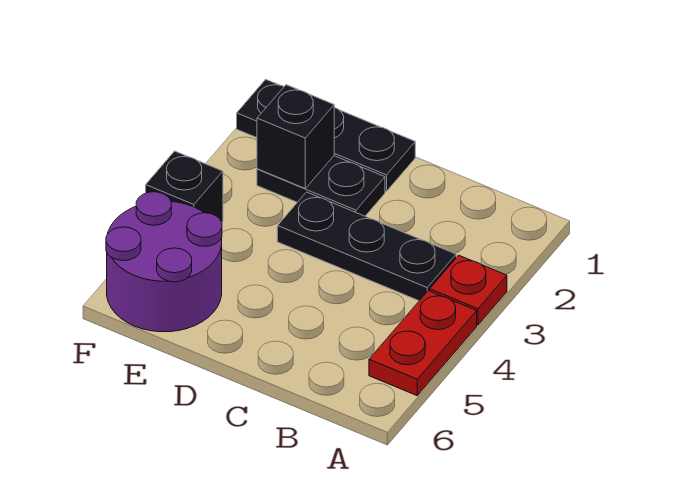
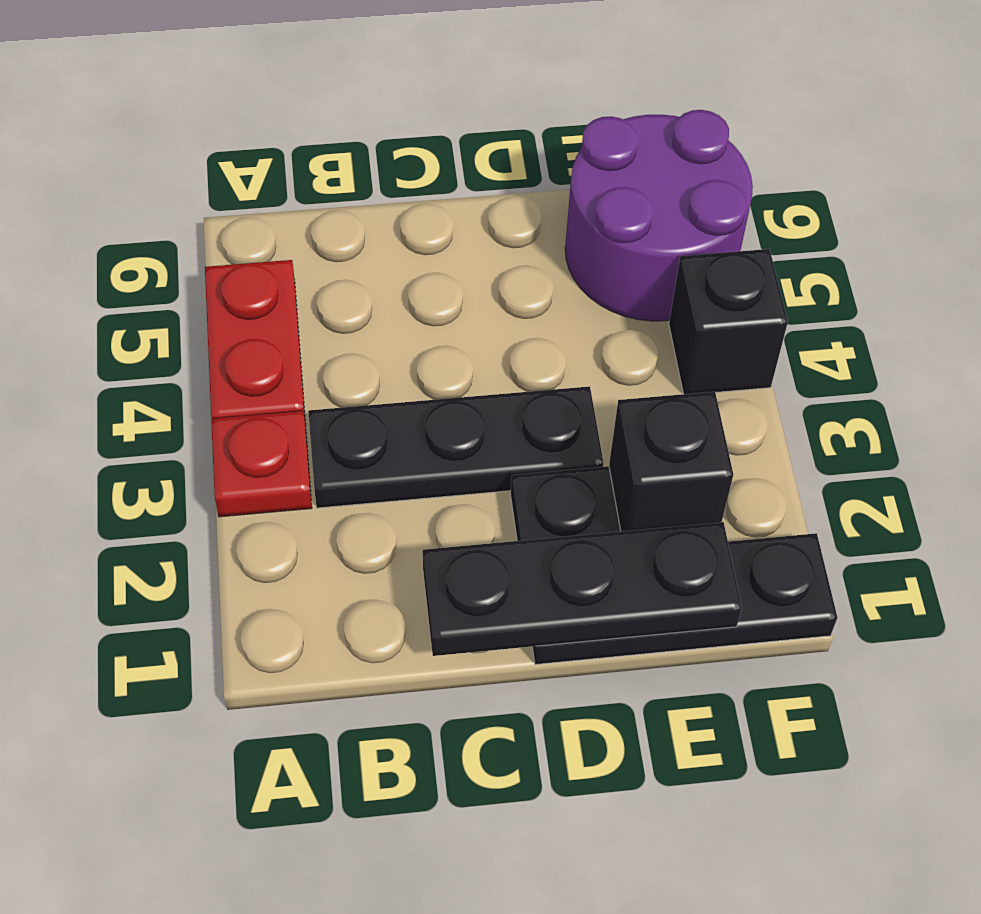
none -> black 1x3 plate [423,522,742,656]

